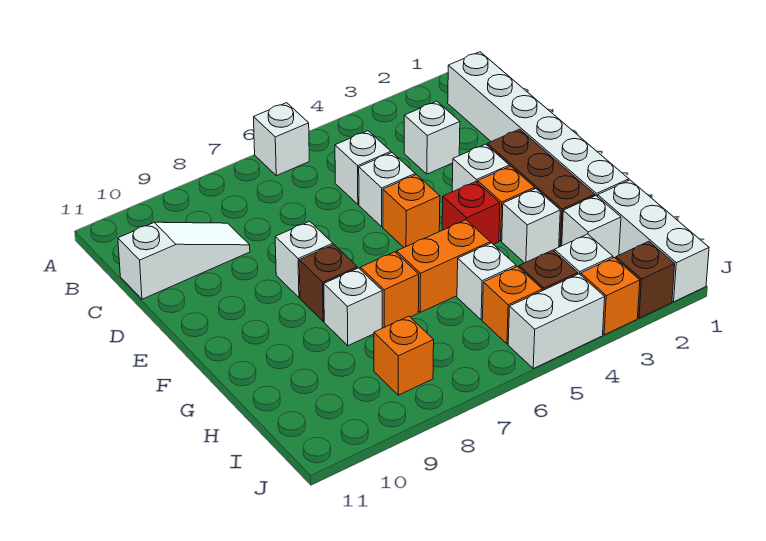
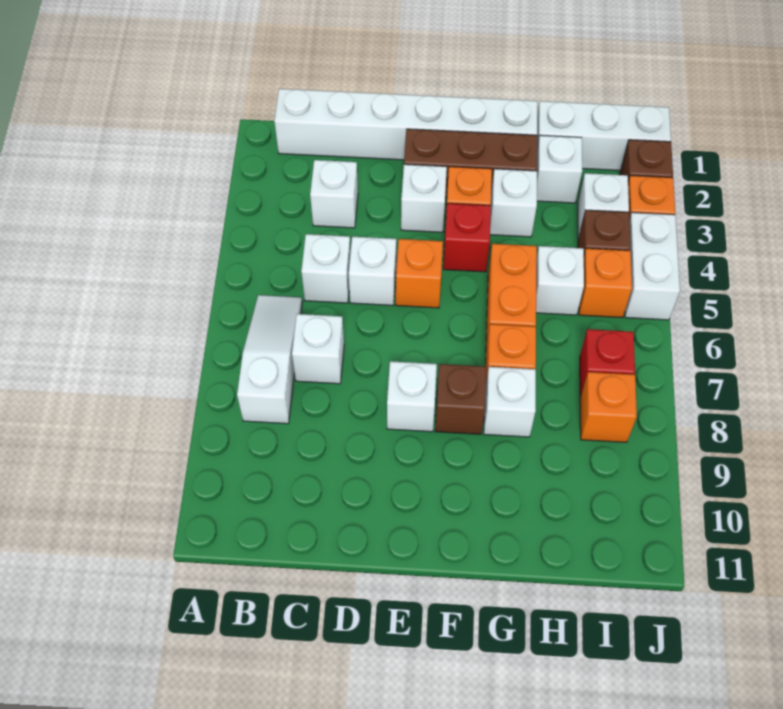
white 1x1 brick [254,103,309,176] -> white 1x1 brick moved to [292,314,344,384]
white 1x3 slope [118,222,250,299] -> white 1x3 slope moved to [237,295,302,424]
none -> red 1x1 brick [580,329,635,397]

